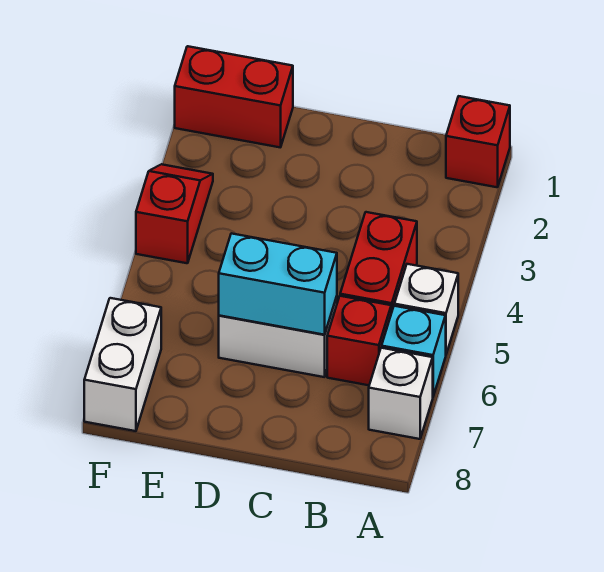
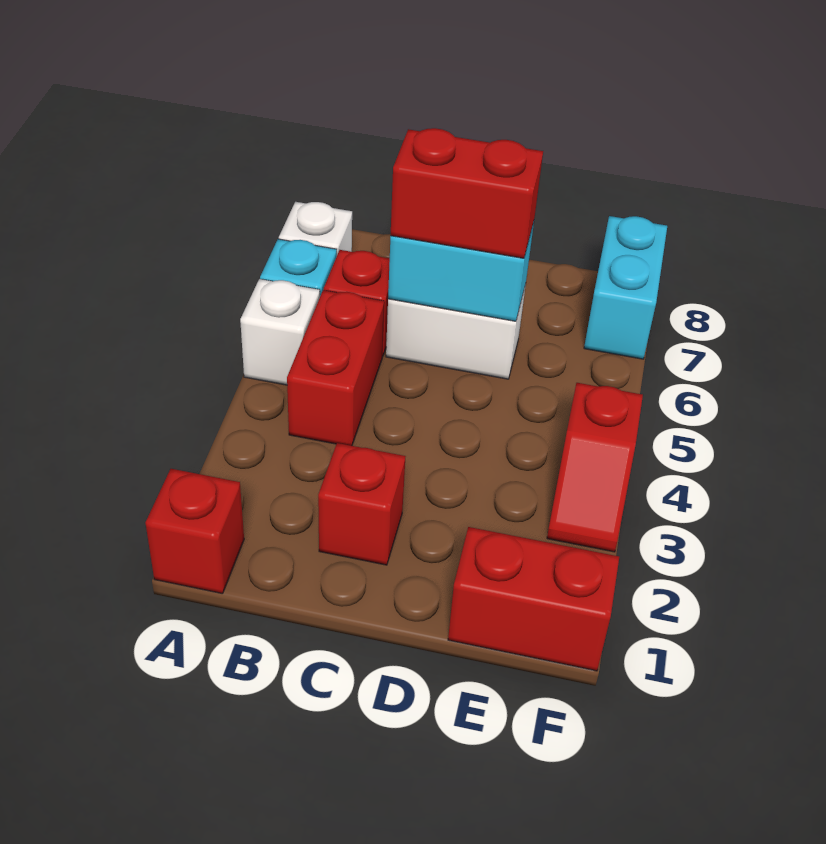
none -> red 1x1 brick [318,443,406,565]
none -> red 1x2 brick [391,128,543,258]
white 1x2 brick [84,298,161,431] -> cyan 1x2 brick [584,216,667,359]

